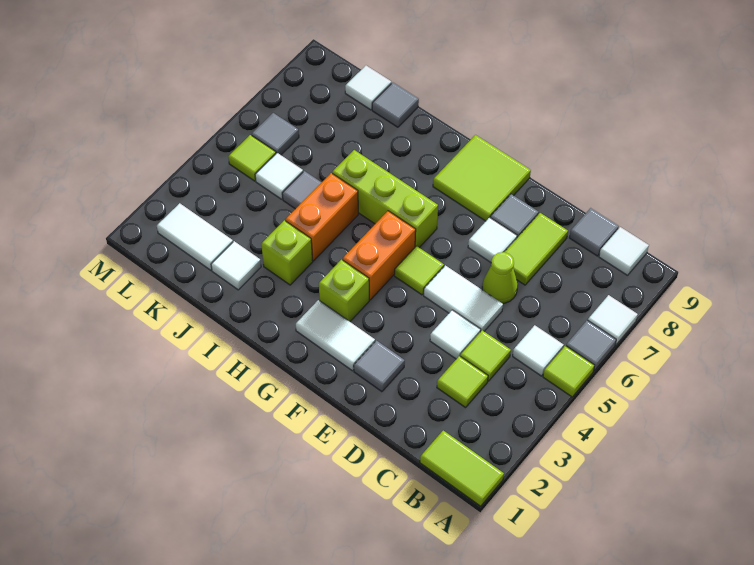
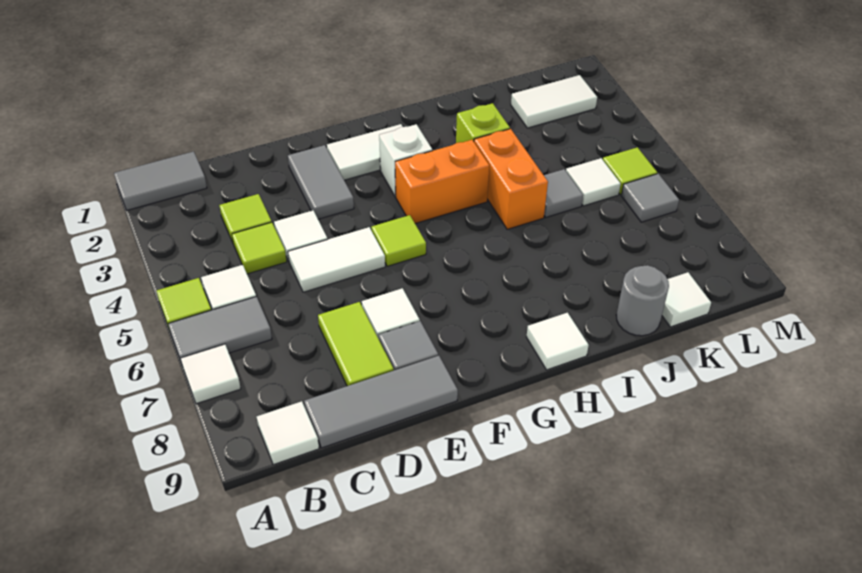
lime 1x2 tile [420,431,504,506] -> grey 1x2 tile [114,151,207,210]
grey 1x1 tile [566,320,616,371] -> grey 1x2 tile [168,297,272,364]
grey 1x1 tile [569,208,619,256] -> grey 1x3 tile [304,356,458,448]
lime 1x1 cone [482,252,518,304] -> none
grey 1x1 tile [354,341,405,392] -> grey 1x2 tile [288,145,354,219]
lime 2x2 tile [433,135,531,221] -> none
lime 1x1 brick [319,260,369,322] -> white 1x1 brick [379,124,432,197]
orange 1x2 brick [343,211,416,300] -> orange 1x2 brick turned to [395,140,489,223]
lime 1x3 brick [332,150,438,248] -> none
white 1x1 tile [211,241,261,290] -> white 1x1 tile moved to [527,313,589,370]
grey 1x1 tile [372,83,419,127] -> grey 1x1 round brick [616,265,669,336]

